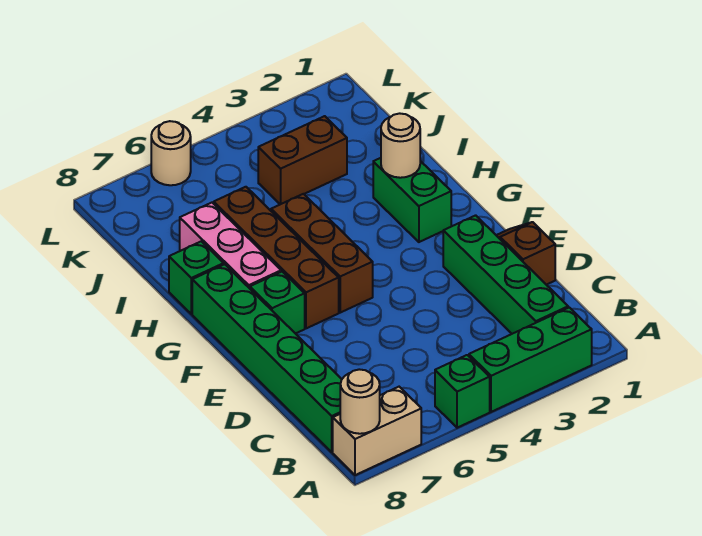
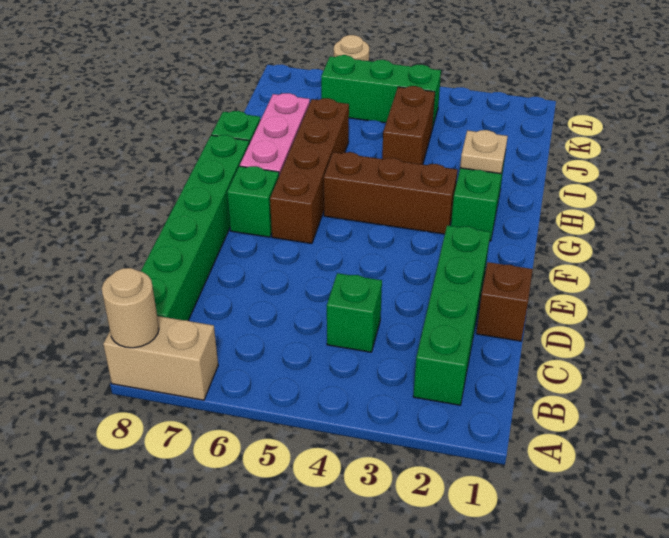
green 1x3 brick [469,308,592,412] -> green 1x3 brick moved to [321,55,441,129]
green 1x1 brick [435,355,490,428] -> green 1x1 brick moved to [327,273,382,352]
brown 1x3 brick [271,194,373,313] -> brown 1x3 brick turned to [324,152,458,234]
tan 1x1 round brick [381,113,420,178] -> tan 1x1 plate [460,130,508,174]
brown 1x2 brick [258,116,347,204] -> brown 1x2 brick turned to [382,86,435,165]

